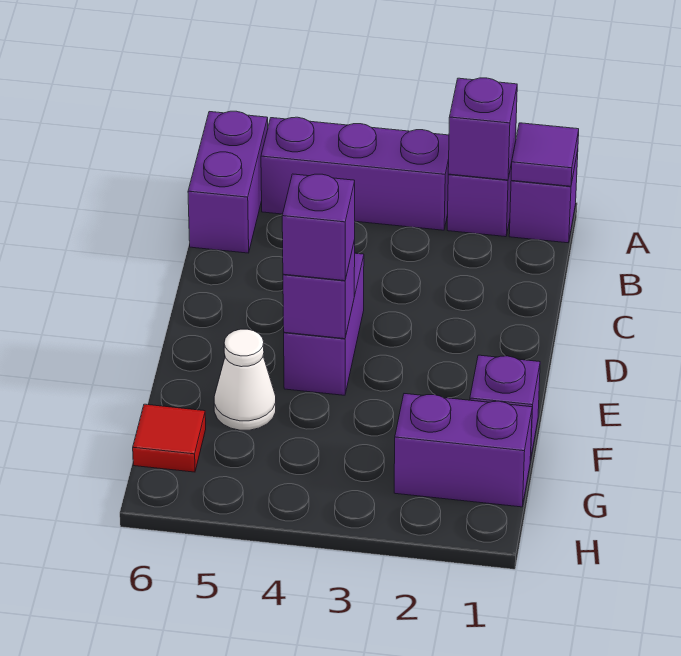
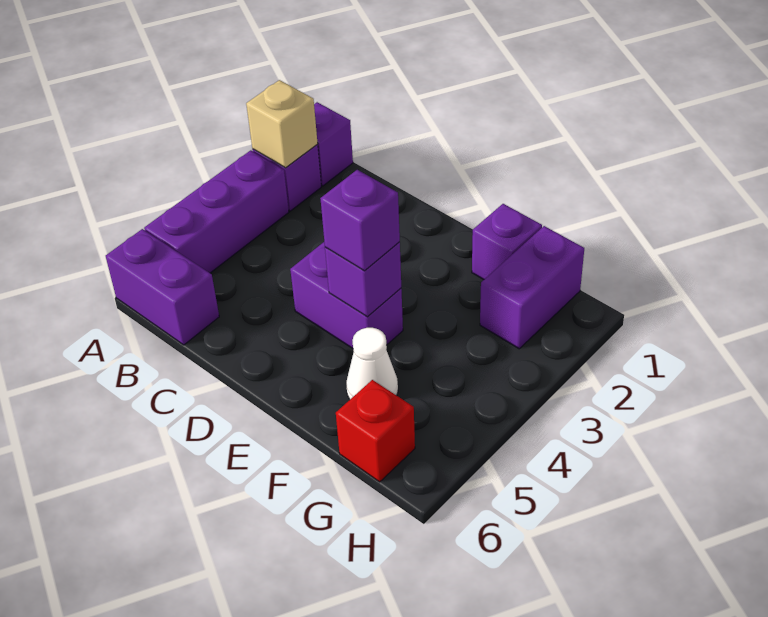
purple 1x1 tile [511,123,579,186] -> none
purple 1x1 brick [448,78,517,180] -> tan 1x1 brick [246,80,318,168]
red 1x1 tile [133,404,206,472] -> red 1x1 brick [336,380,415,482]

